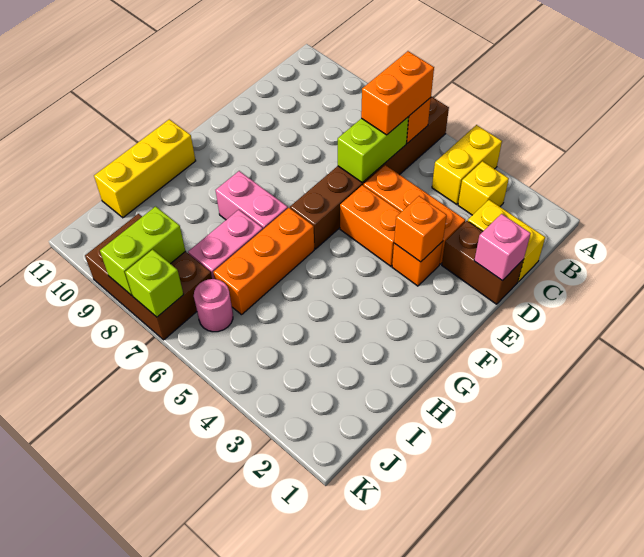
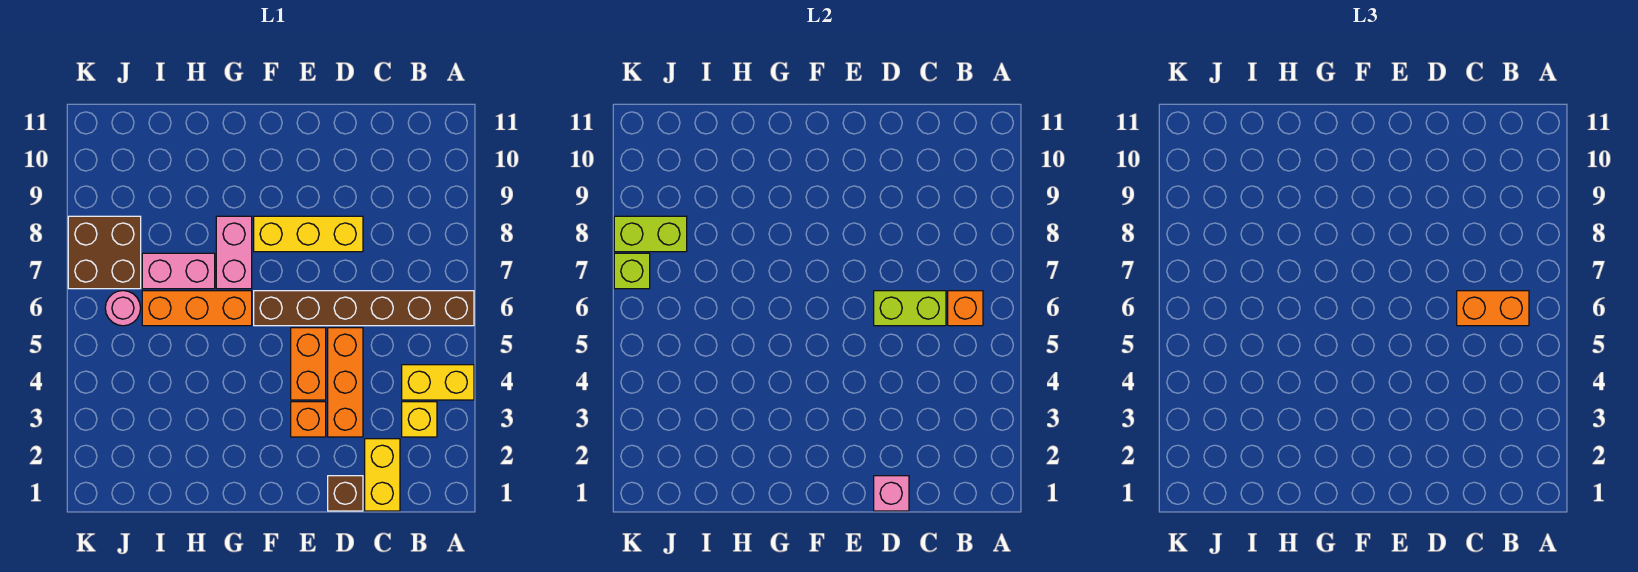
brown 1x2 brick [442,221,524,304] -> brown 1x1 brick [328,476,363,511]
orange 1x1 brick [394,196,447,262] -> none
yellow 1x3 brick [94,119,196,218] -> yellow 1x3 brick moved to [254,216,363,252]
brown 2x3 brick [85,214,212,340] -> brown 2x2 brick [68,216,141,289]

